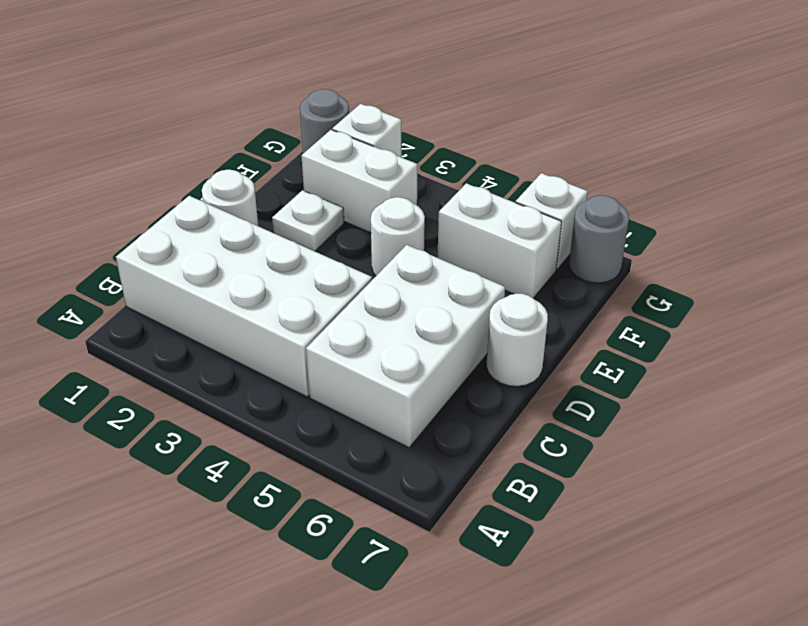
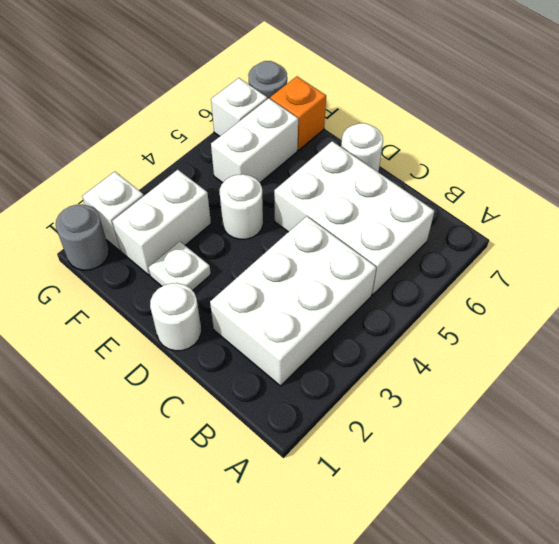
white 2x4 brick [116,196,372,397] -> white 2x3 brick [210,216,376,386]
none -> orange 1x1 brick [270,76,326,150]

